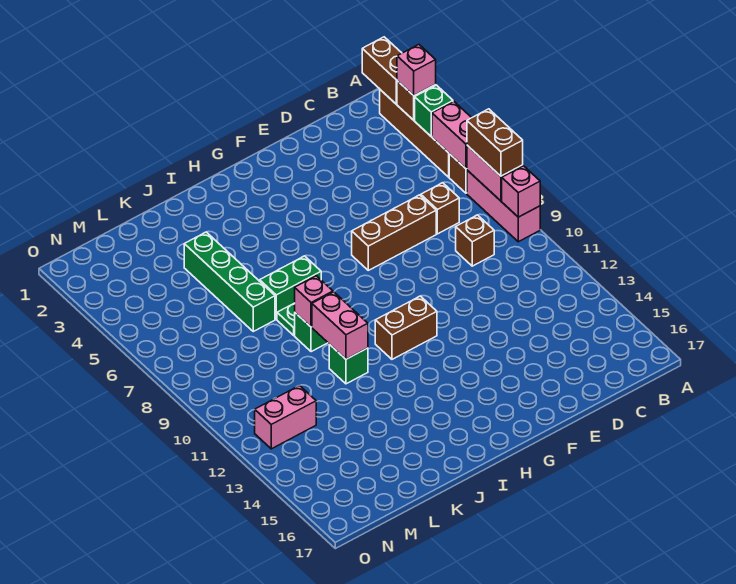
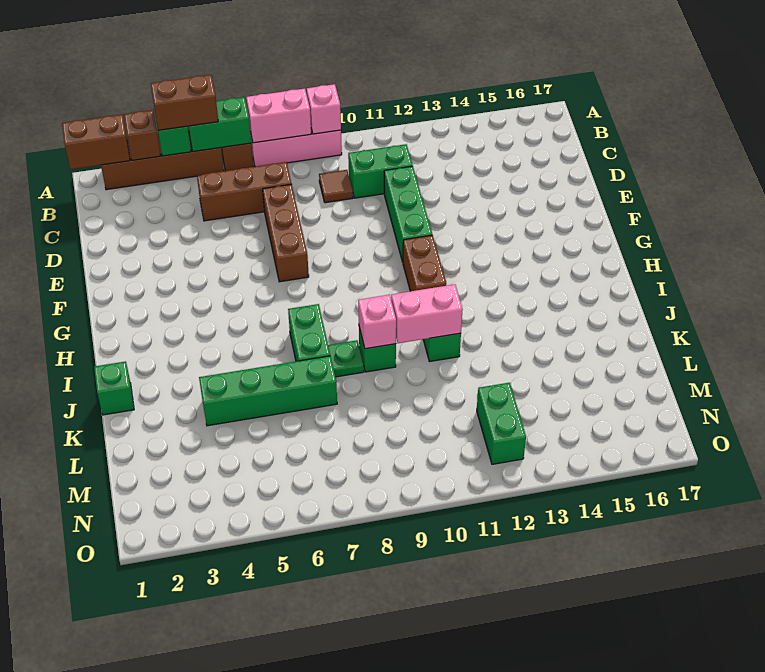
pink 1x1 brick [397,45,436,95] -> none
pink 1x2 brick [432,101,471,169] -> green 1x2 brick [188,97,251,152]
brown 1x2 brick [467,109,523,176] -> brown 1x2 brick moved to [151,75,218,131]
brown 1x1 brick [421,183,459,234] -> brown 1x3 brick [197,162,292,221]
brown 1x1 brick [456,215,494,266] -> brown 1x1 tile [319,170,353,203]
none -> green 1x2 brick [348,144,413,198]
none -> green 1x3 brick [384,166,432,262]
none -> green 1x1 brick [94,361,134,415]
pink 1x2 brick [255,385,316,449] -> green 1x2 brick [477,383,526,464]

